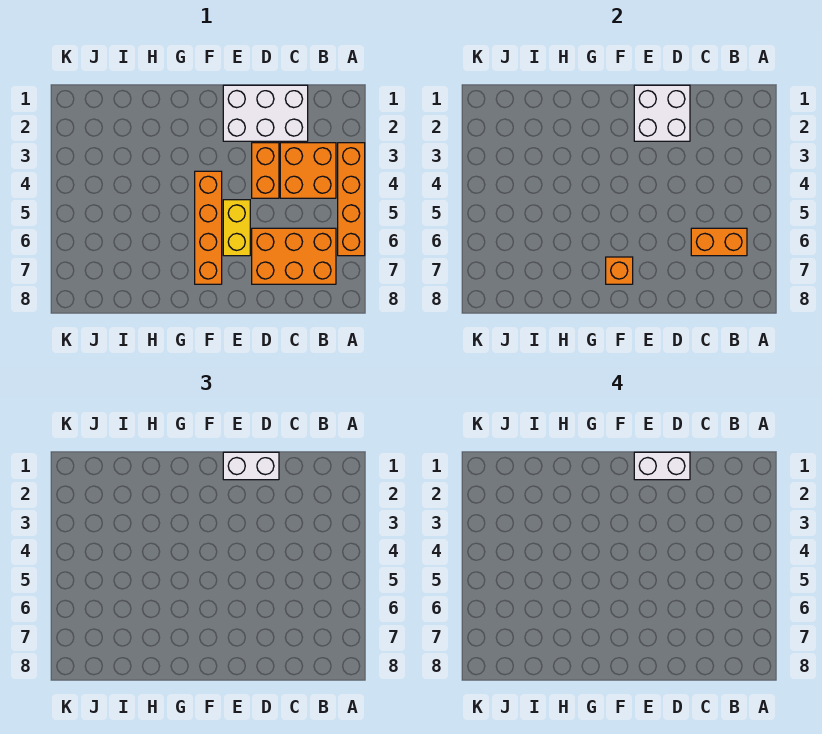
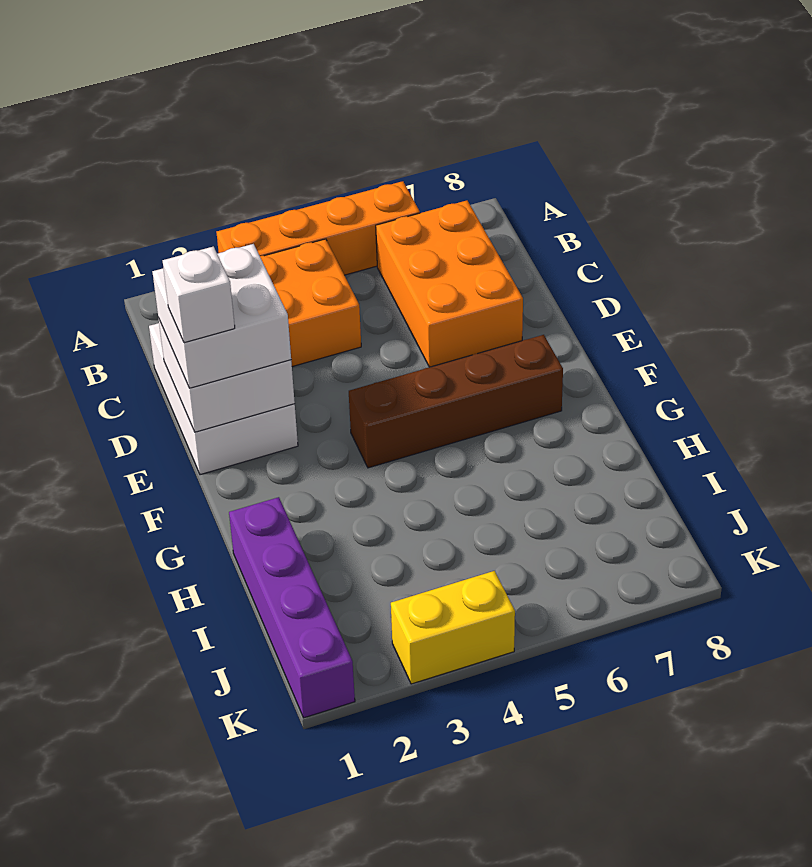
orange 1x2 brick [691,228,747,256] -> none
white 1x2 brick [223,452,279,480] -> white 2x2 brick [152,244,291,388]
white 1x2 brick [634,452,690,480] -> white 1x1 brick [163,246,235,343]
orange 1x2 brick [252,143,279,198] -> none
yellow 1x2 brick [223,200,250,256] -> yellow 1x2 brick moved to [391,571,515,684]
orange 1x4 brick [195,171,222,284] -> brown 1x4 brick [349,335,563,468]
orange 1x1 brick [606,257,633,284] -> none
none -> purple 1x4 brick [229,497,355,718]

